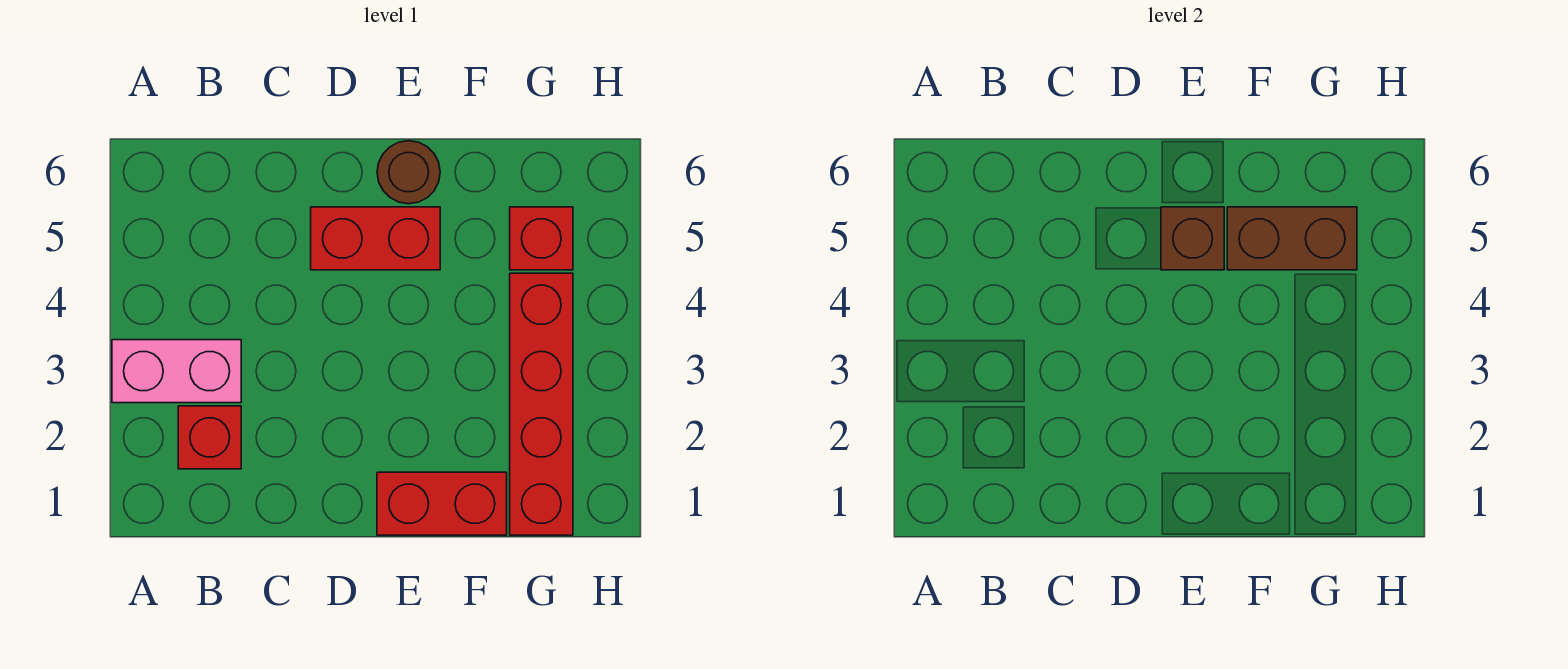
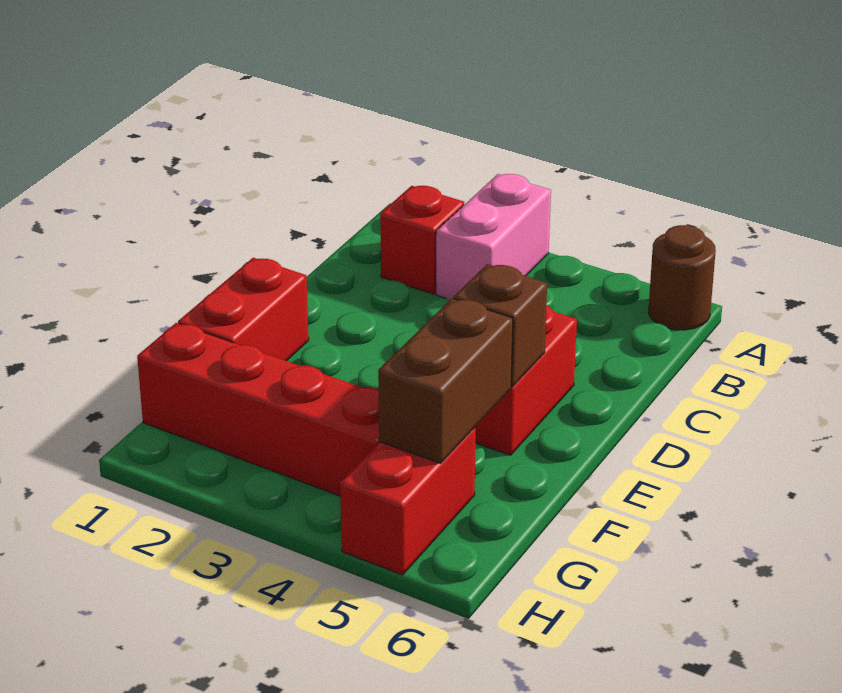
brown 1x1 round brick [377,141,440,204] -> brown 1x1 round brick moved to [649,225,716,330]
red 1x1 brick [510,207,573,270] -> red 1x2 brick [340,427,476,575]

